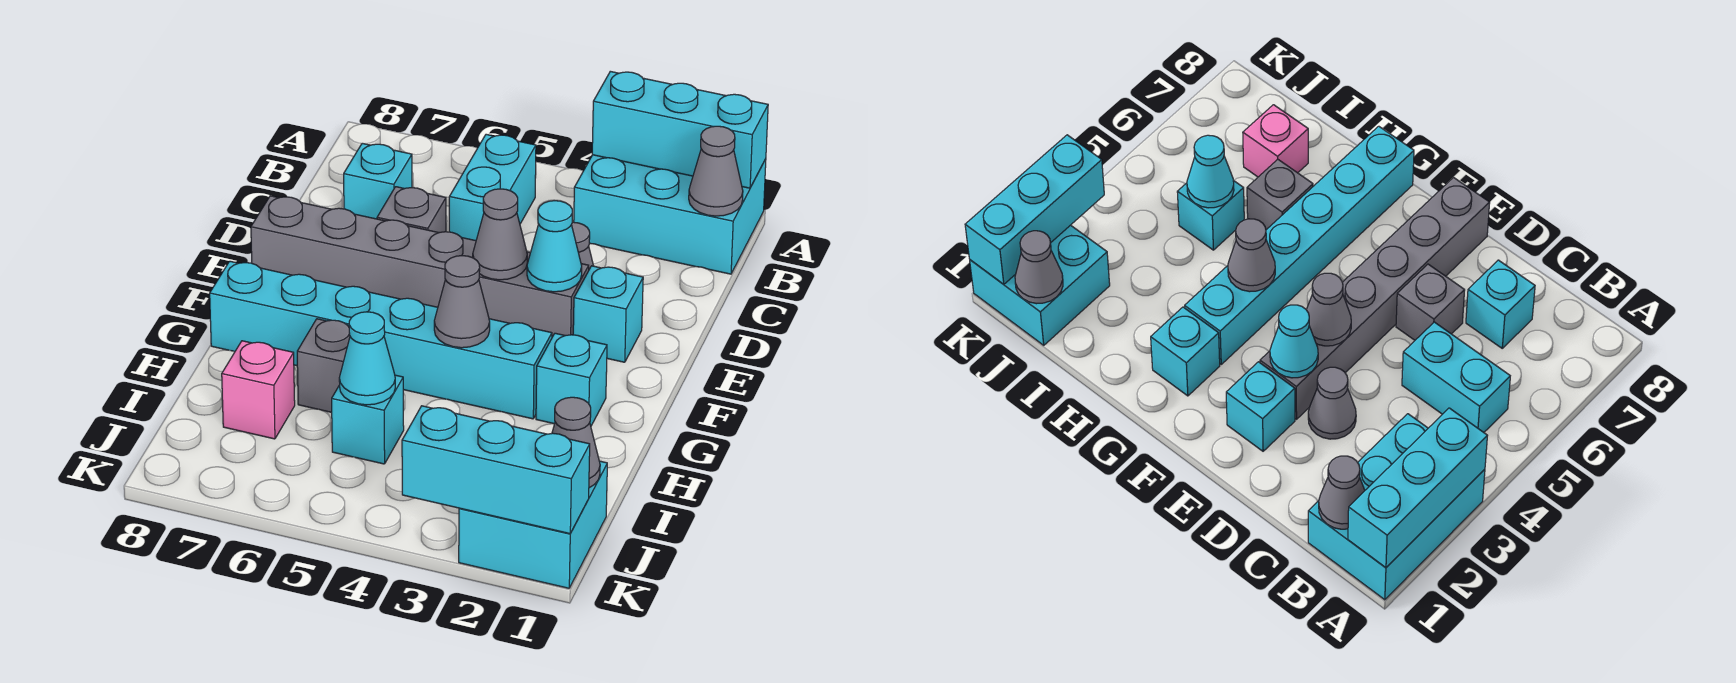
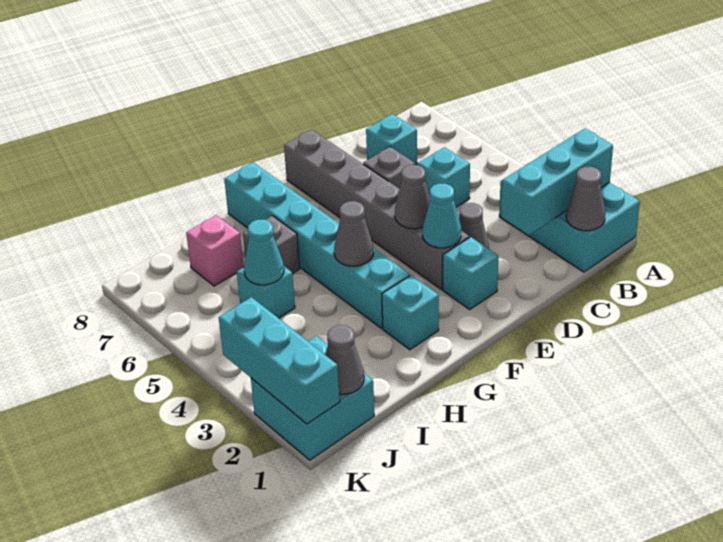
cyan 1x3 brick [592,71,768,188] -> cyan 1x3 brick turned to [501,128,613,235]
cyan 1x2 brick [449,134,536,241] -> cyan 1x1 brick [418,147,470,207]

